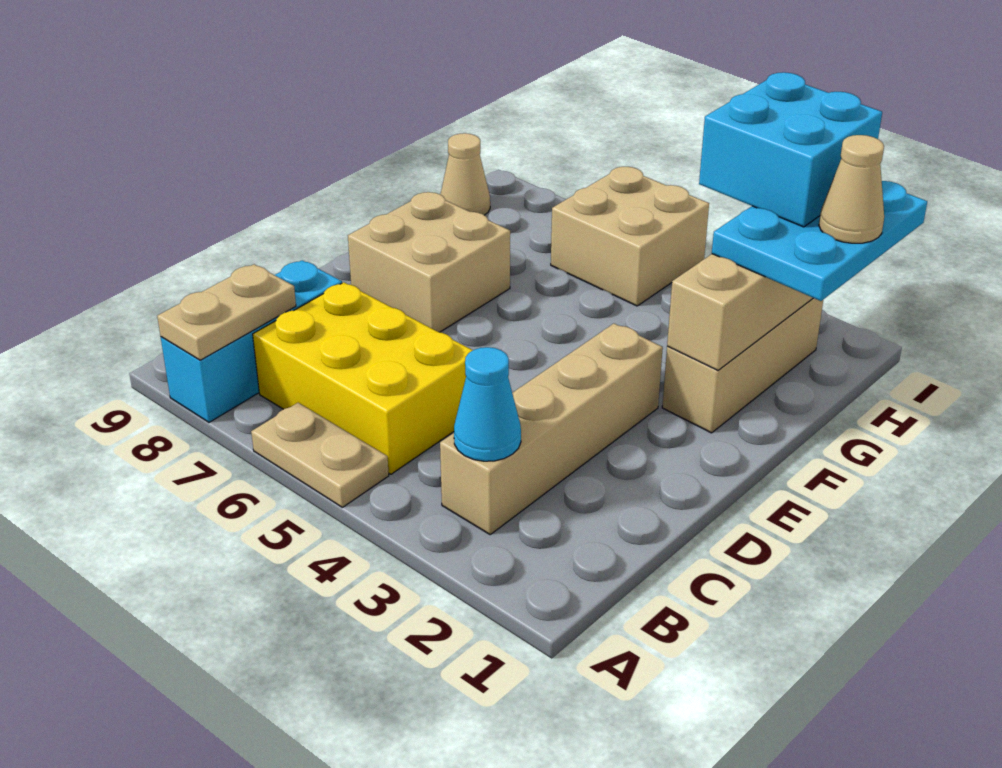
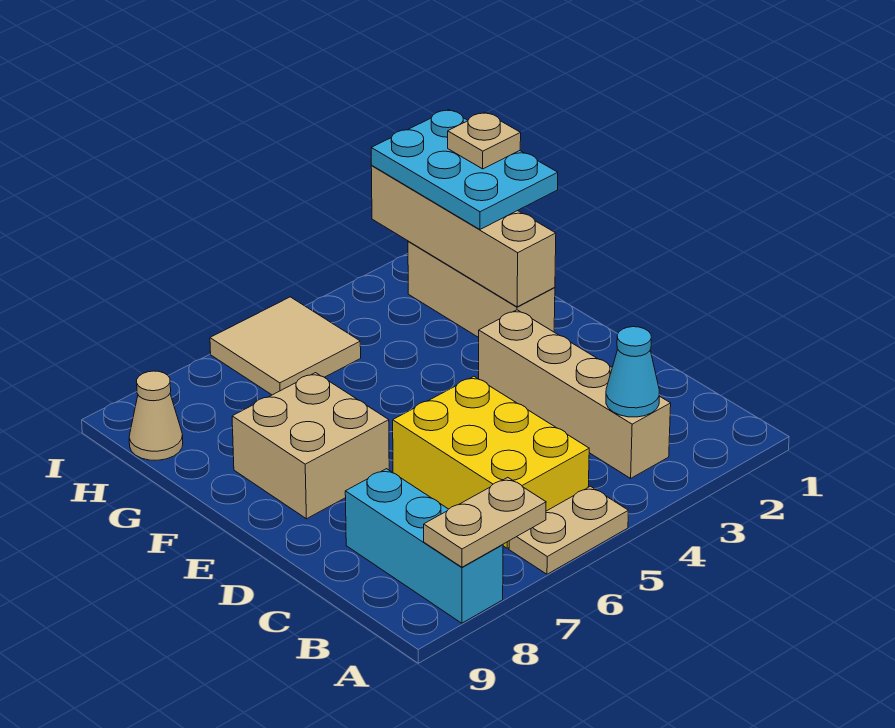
tan 1x2 plate [157,264,296,360] -> tan 1x2 plate turned to [424,477,546,567]
yellow 2x3 brick [253,282,473,474] -> yellow 2x3 brick turned to [393,376,589,548]
tan 1x1 cone [819,135,884,243] -> tan 1x1 plate [448,112,521,169]
cyan 2x2 brick [699,72,882,227] -> none
tan 2x2 brick [551,167,709,306] -> tan 2x2 tile [210,297,361,395]

